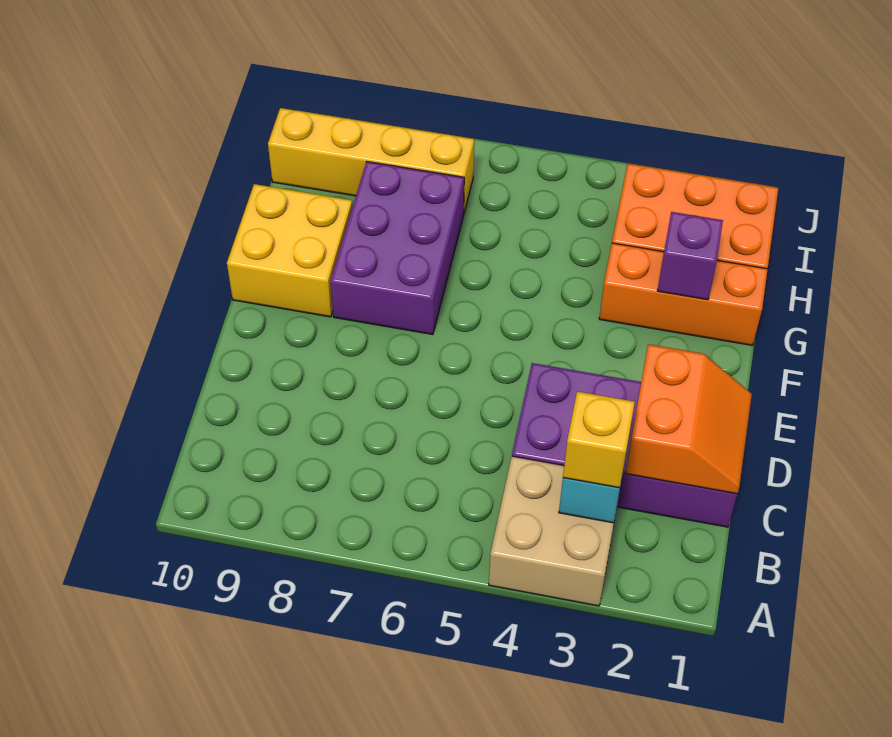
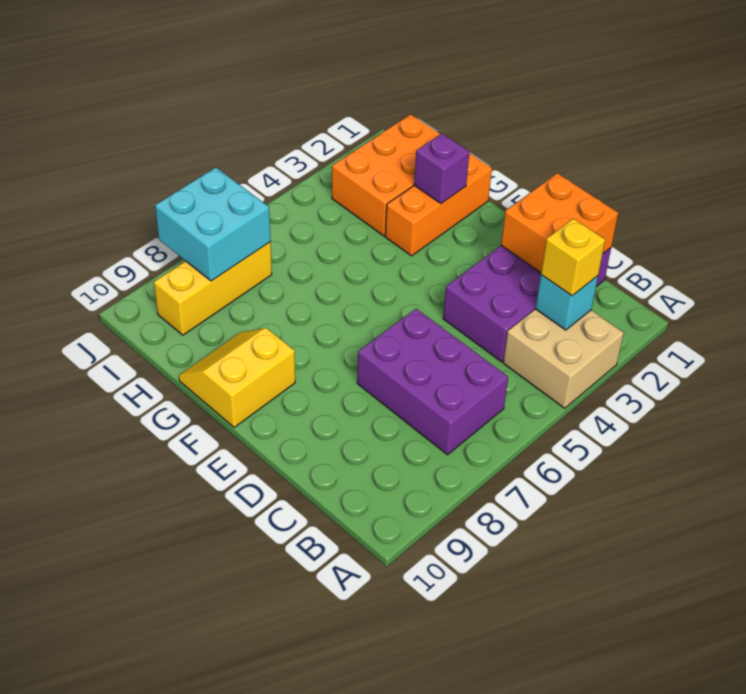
orange 2x2 slope [626,344,752,494] -> orange 2x2 brick [501,173,618,273]
purple 2x3 brick [330,162,464,335] -> purple 2x3 brick moved to [357,309,508,455]
yellow 2x2 brick [227,184,353,317] -> yellow 2x2 slope [179,328,295,428]
yellow 1x4 brick [268,108,474,212] -> yellow 1x3 brick [154,242,272,335]
none -> cyan 2x2 brick [155,167,271,281]

